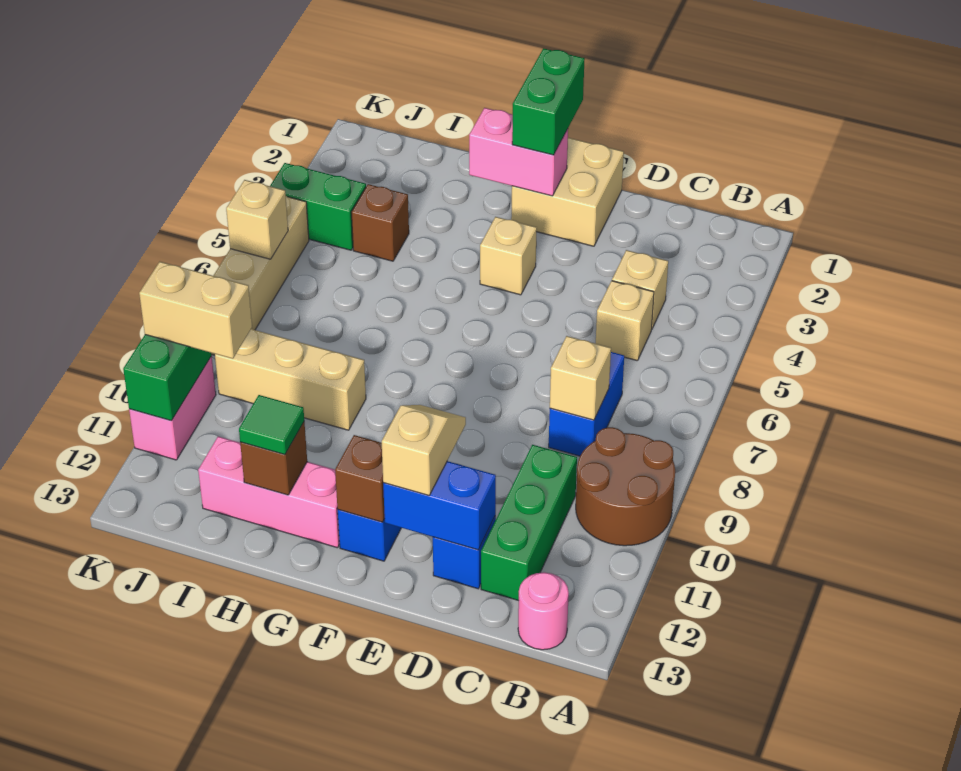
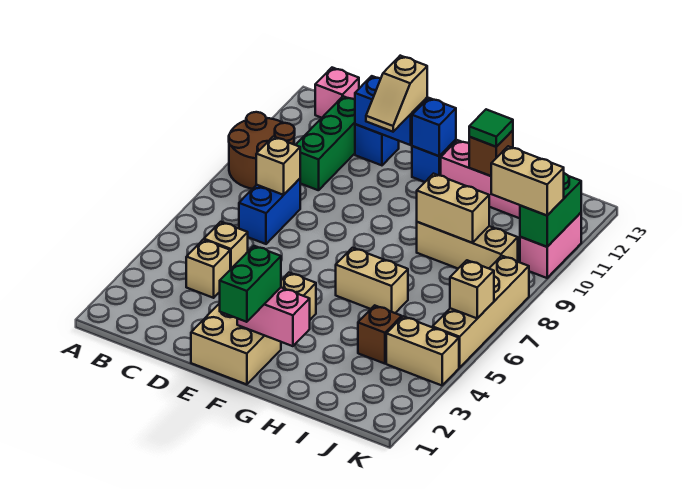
pink 1x1 round brick [518,572,569,650] -> pink 1x1 brick [315,68,359,118]
brown 1x1 brick [335,435,385,522] -> blue 1x1 brick [412,98,456,156]
none -> tan 1x2 brick [336,248,408,313]
none -> tan 1x2 brick [417,174,489,243]
green 1x2 brick [270,163,366,250] -> tan 1x2 brick [386,316,459,385]

